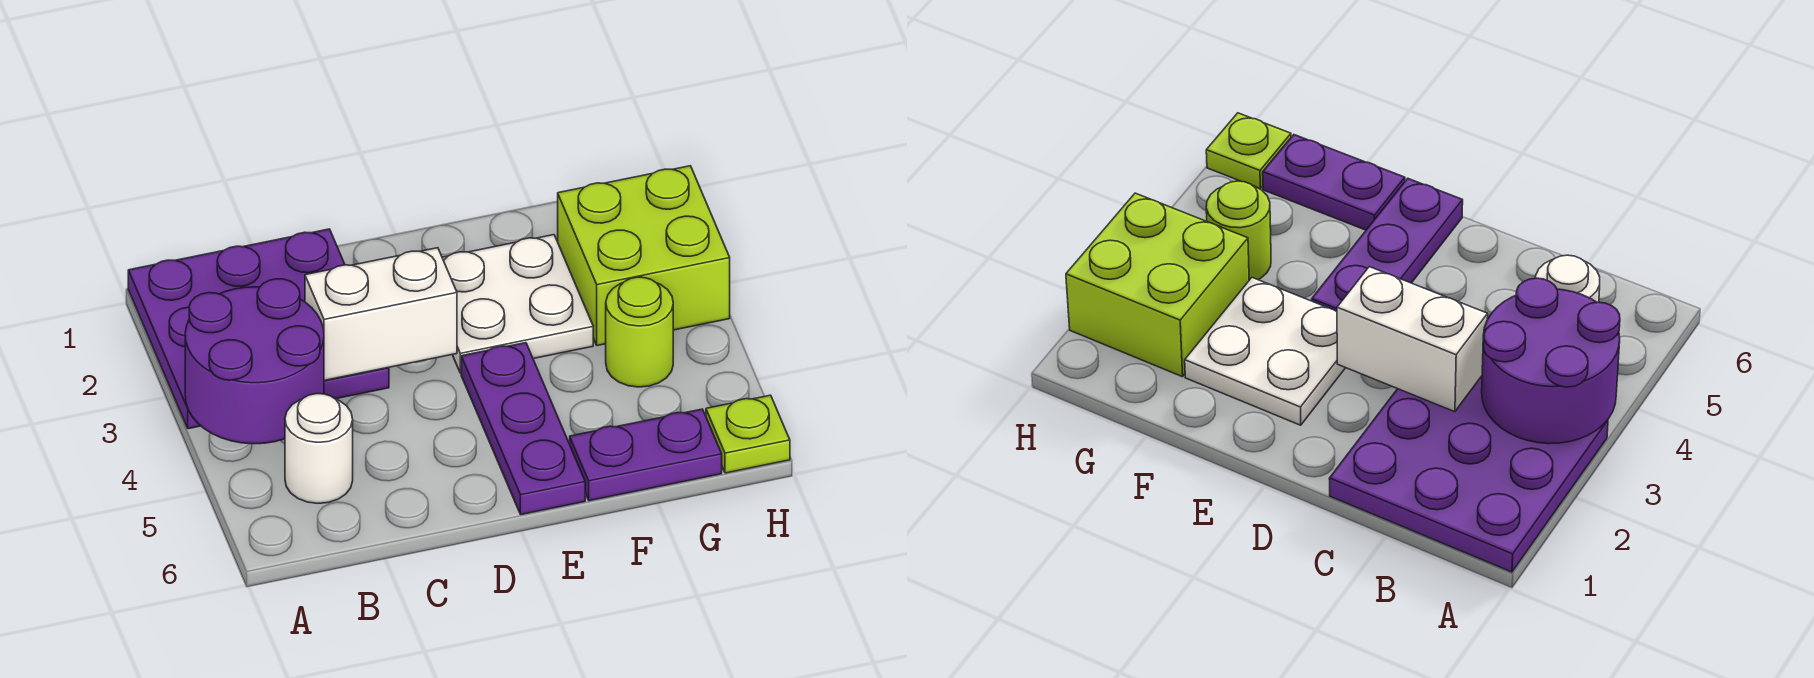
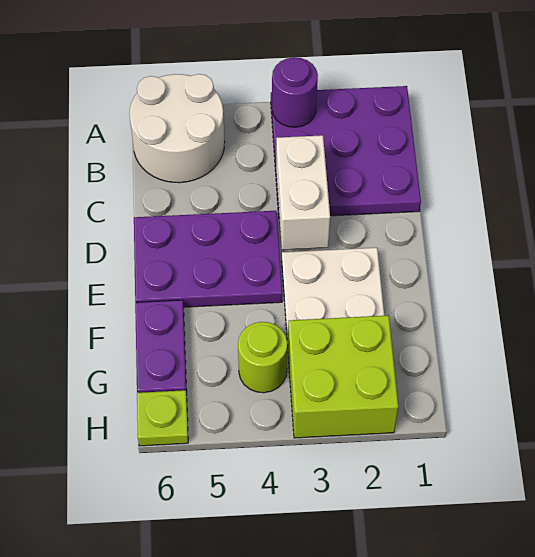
purple 2x2 round brick [185,279,324,444] -> purple 1x1 round brick [272,57,318,127]
white 1x1 round brick [285,394,353,503] -> white 2x2 round brick [129,74,225,183]
purple 1x3 plate [461,343,585,515] -> purple 2x3 plate [134,211,282,307]

